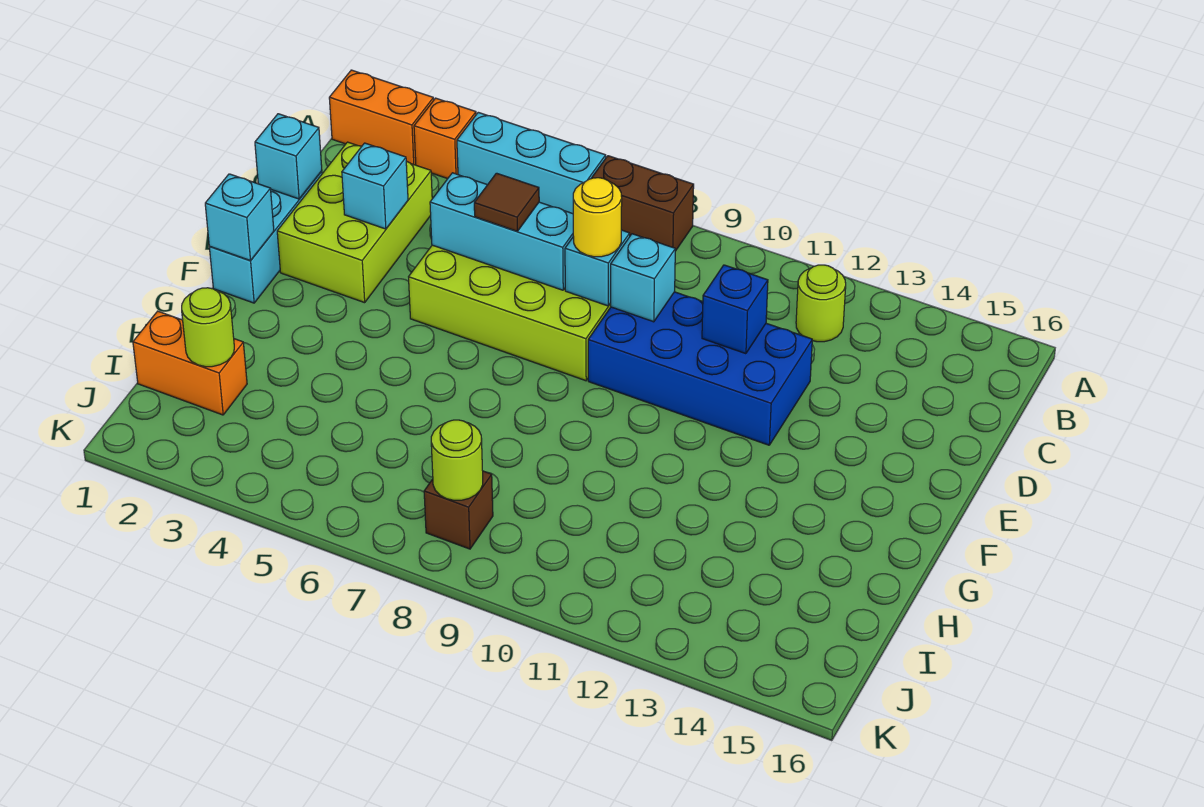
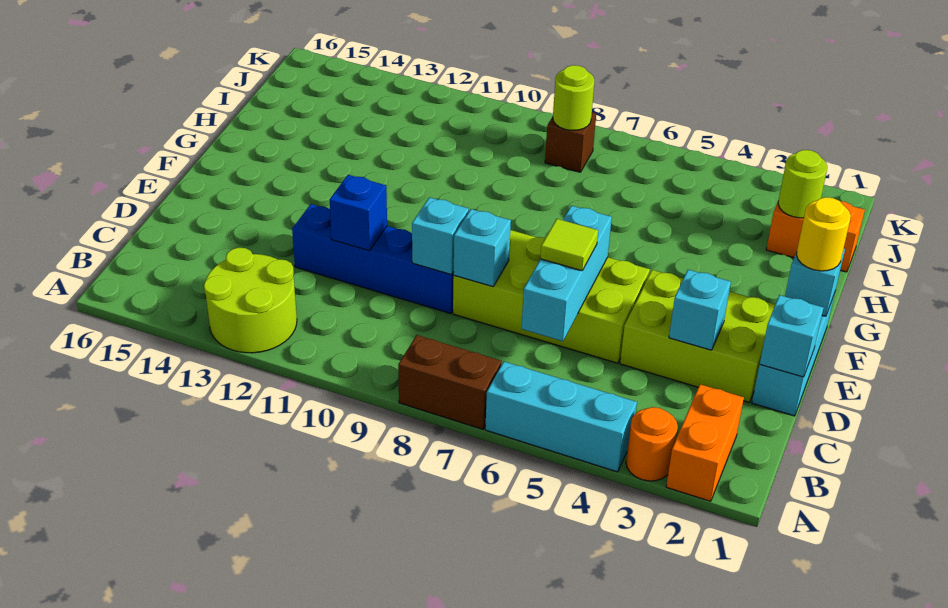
orange 1x2 brick [329,70,434,165] -> orange 1x2 brick turned to [666,384,744,501]
orange 1x1 brick [414,98,476,179] -> orange 1x1 round brick [626,407,678,481]
lime 1x1 round brick [796,265,846,342] -> lime 2x2 round brick [204,248,297,353]
lime 2x3 brick [277,142,432,303] -> lime 2x3 brick turned to [620,270,775,402]
cyan 1x3 brick [430,173,573,290] -> cyan 1x3 brick turned to [522,206,612,341]
brown 1x1 tile [474,173,539,231] -> lime 1x1 tile [540,219,598,271]
yellow 1x1 round brick [573,178,622,257] -> yellow 1x1 round brick moved to [796,197,851,271]
blue 2x4 brick [588,292,812,445] -> blue 1x4 brick [292,204,454,313]

